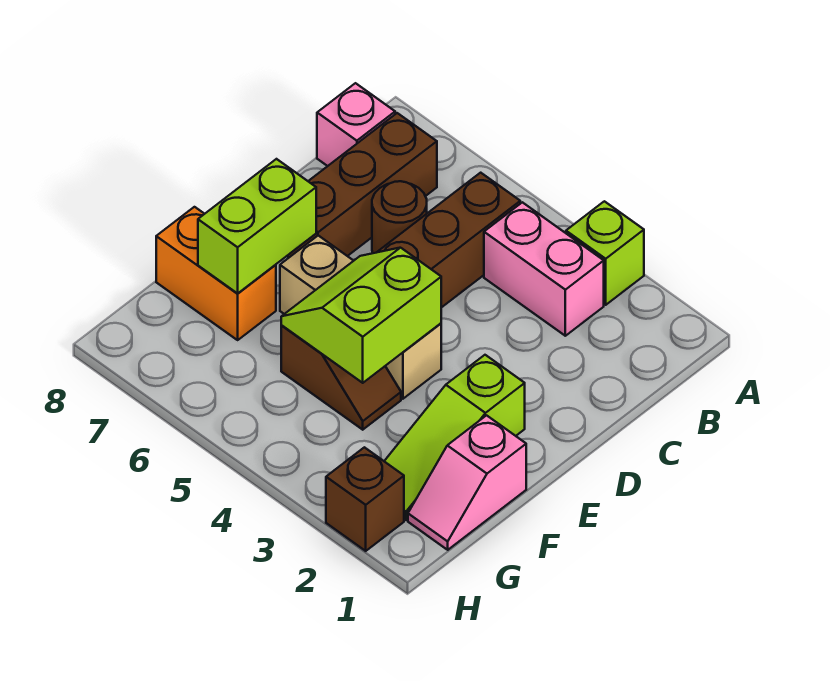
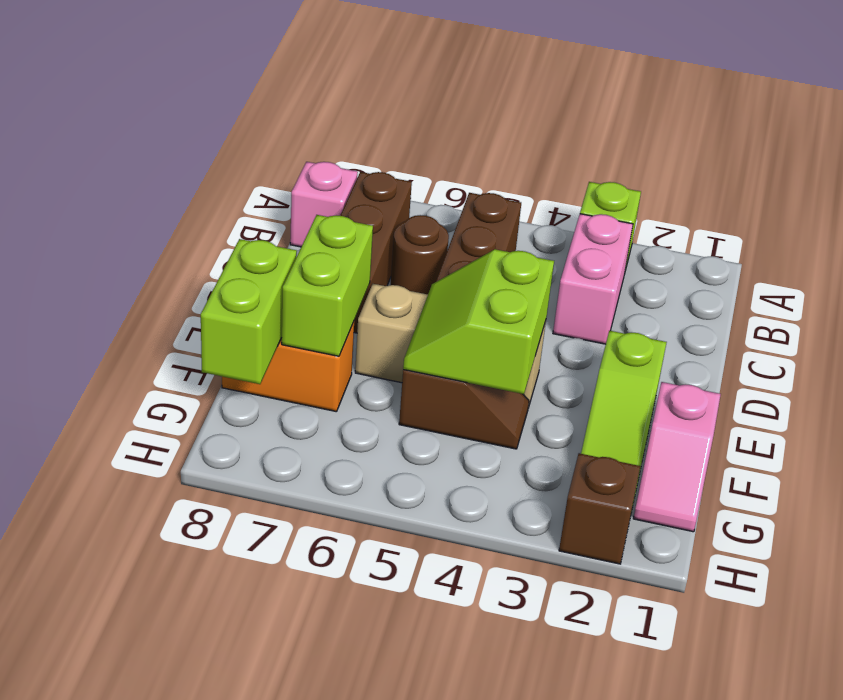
pink 1x2 brick [484,202,604,336] -> pink 1x2 brick turned to [553,214,633,344]
none -> lime 1x2 brick [201,239,297,384]

